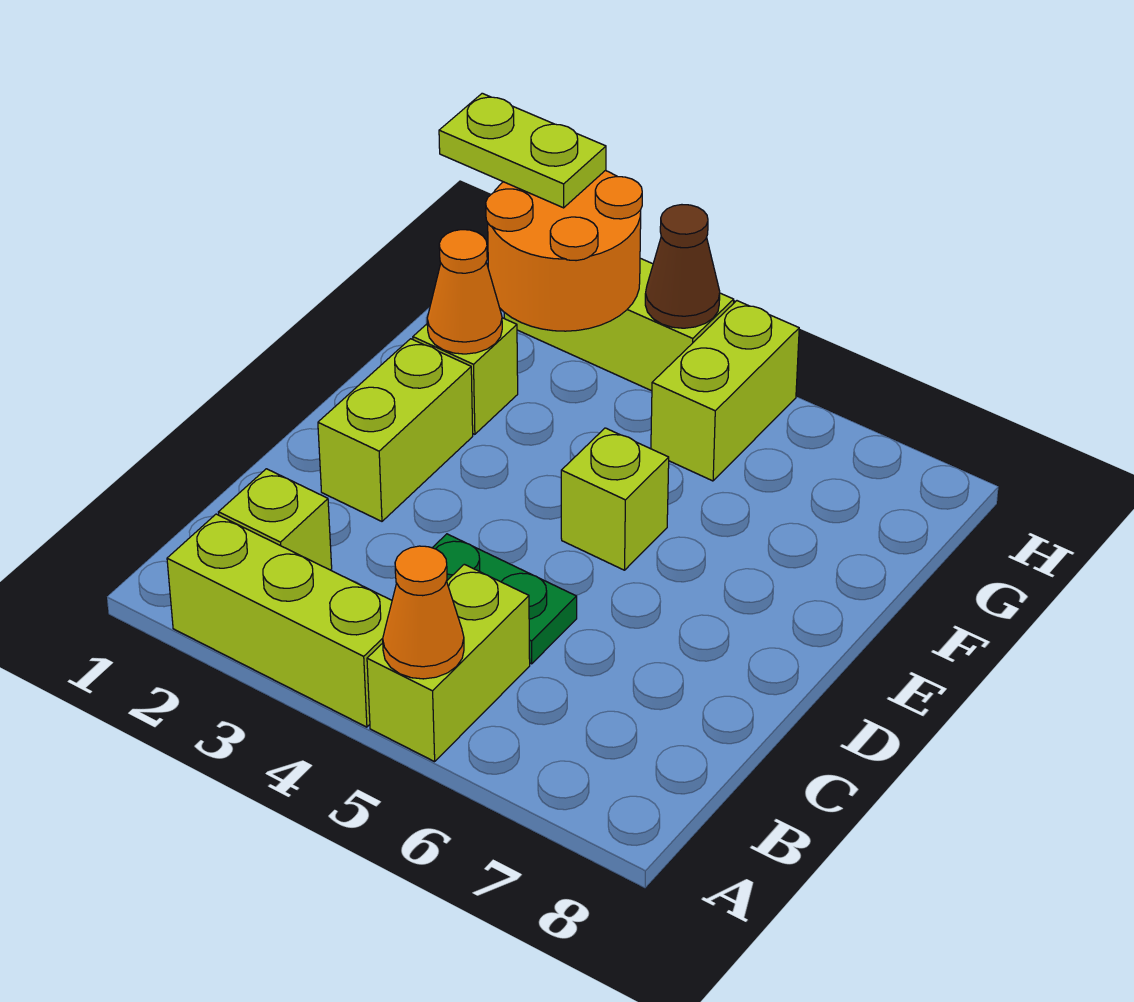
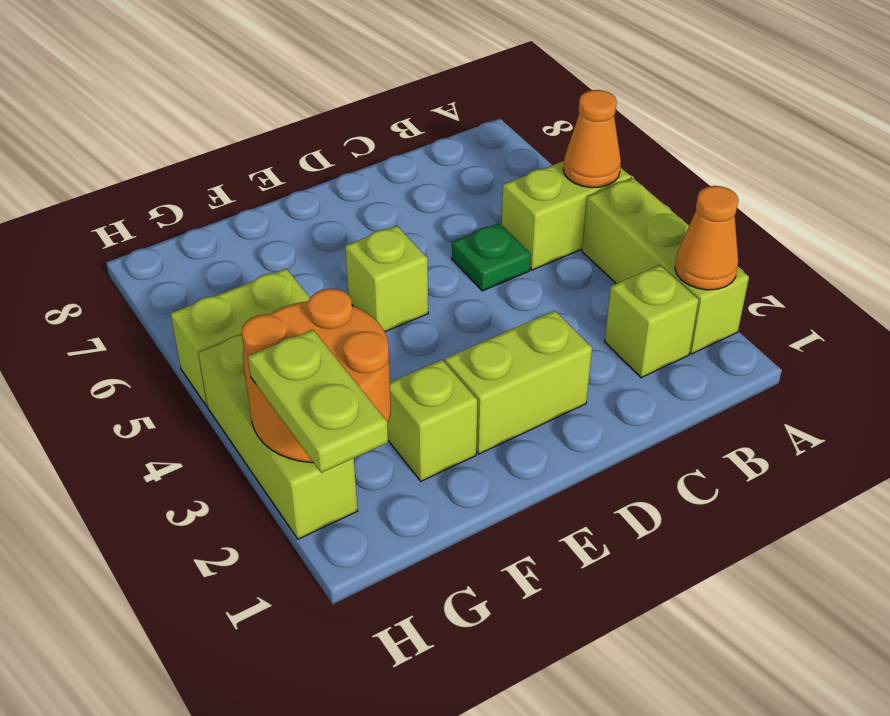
green 1x2 plate [432,534,577,664] -> green 1x1 plate [452,223,531,291]
orange 1x1 cone [427,230,502,354] -> orange 1x1 cone moved to [675,186,738,290]
brown 1x1 cone [645,205,720,328] -> none

